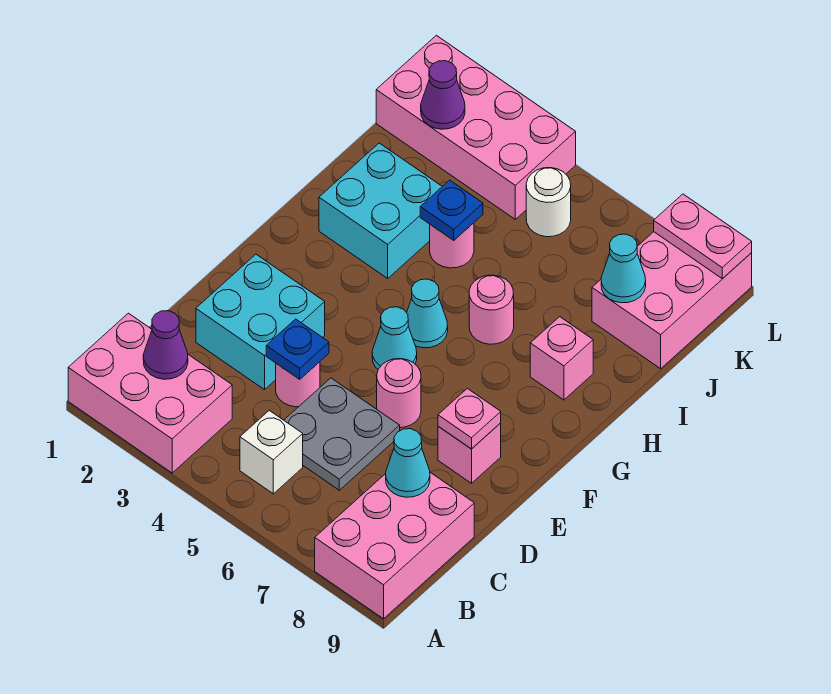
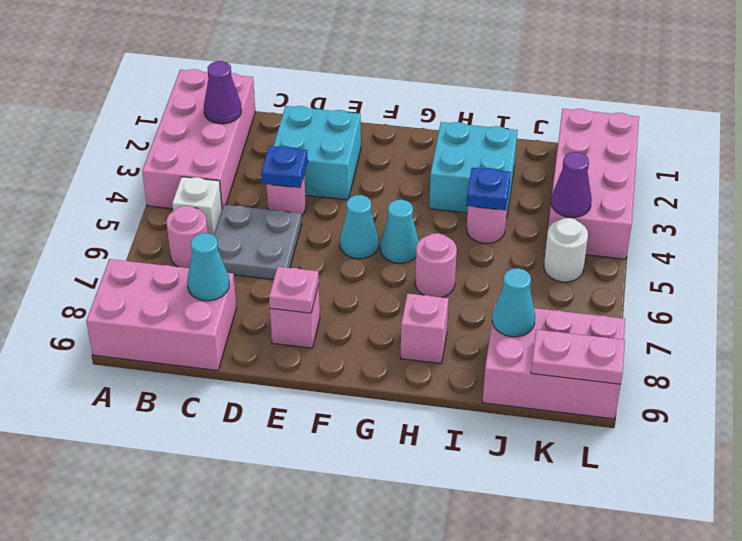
pink 2x3 brick [68,313,232,473] -> pink 2x4 brick [142,69,255,209]
pink 1x1 round brick [377,359,421,428] -> pink 1x1 round brick moved to [166,206,208,268]
purple 1x1 cone [421,61,465,129] -> purple 1x1 cone moved to [551,152,592,217]
pink 1x2 plate [654,194,752,279] -> pink 1x2 plate turned to [531,329,625,384]

